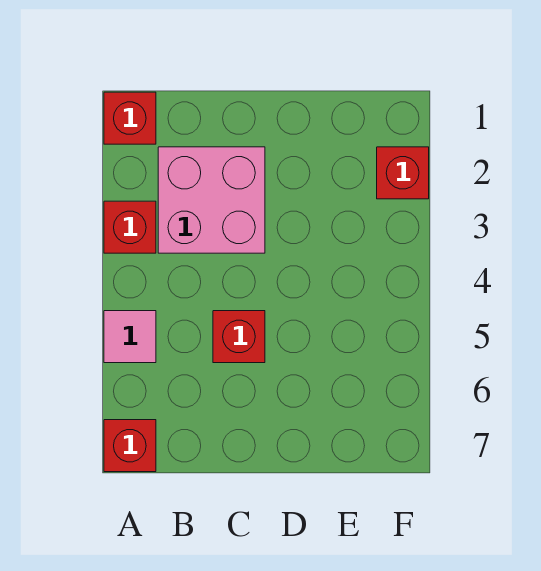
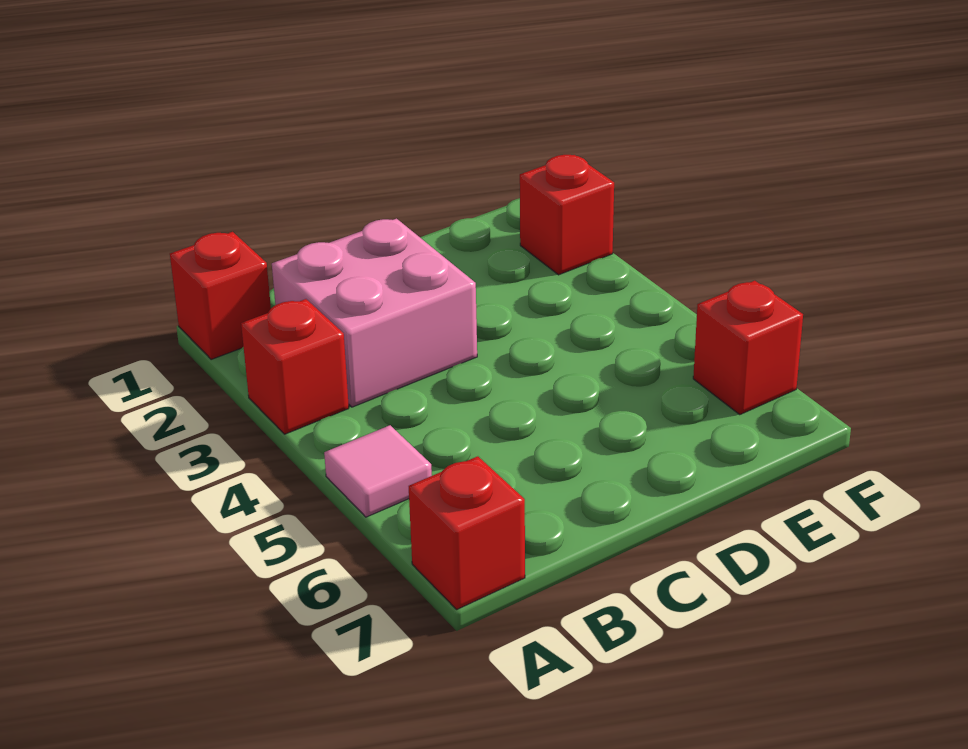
red 1x1 brick [213,311,265,363] -> red 1x1 brick moved to [693,281,803,414]

